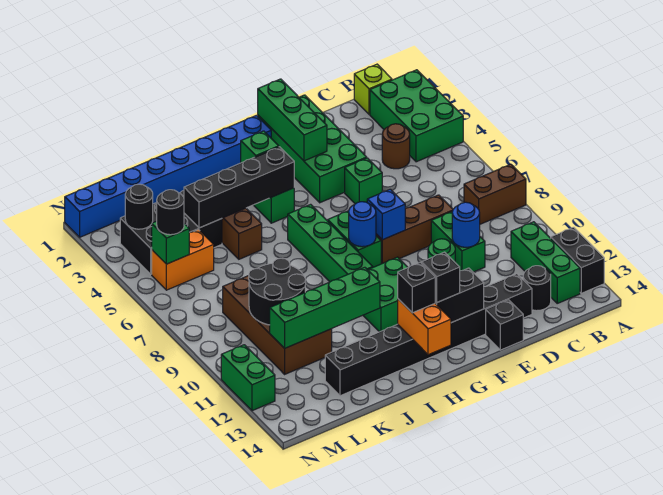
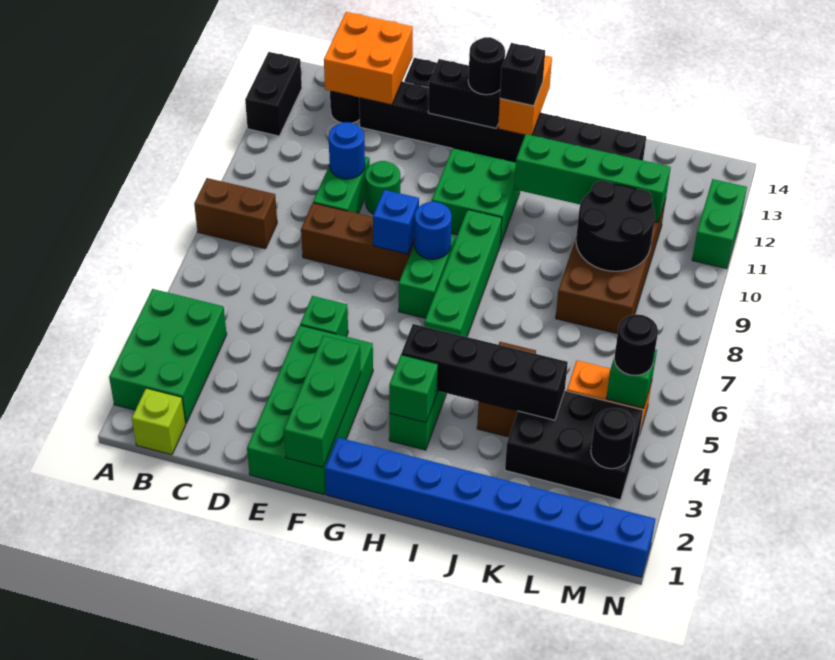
green 1x3 brick [511,222,580,303] -> none
brown 1x1 round brick [382,124,410,169] -> none
none -> orange 2x2 brick [324,12,413,105]
black 1x1 brick [422,252,460,303] -> black 1x1 round brick [468,37,505,95]

